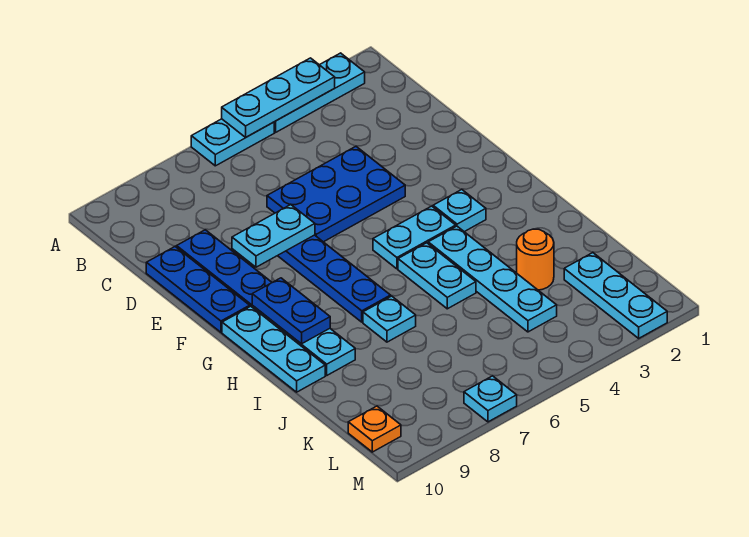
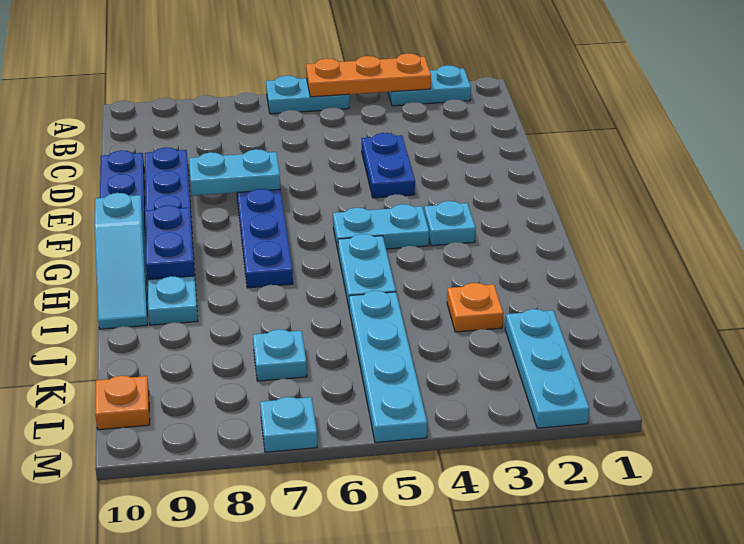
cyan 1x3 plate [274,53,365,132] -> cyan 1x2 plate [388,65,471,106]
cyan 1x3 plate [222,58,335,137] -> orange 1x3 plate [306,53,431,97]
blue 2x3 plate [267,147,405,242] -> blue 1x2 plate [362,133,415,198]
cyan 1x3 plate [222,306,325,392] -> cyan 1x3 slope [94,193,148,329]
cyan 1x4 plate [428,226,557,332] -> cyan 1x4 plate moved to [349,291,427,443]
cyan 1x1 plate [363,296,416,342] -> cyan 1x1 plate moved to [253,329,307,381]
orange 1x1 round brick [517,229,554,290] -> orange 1x1 plate [447,283,503,332]

